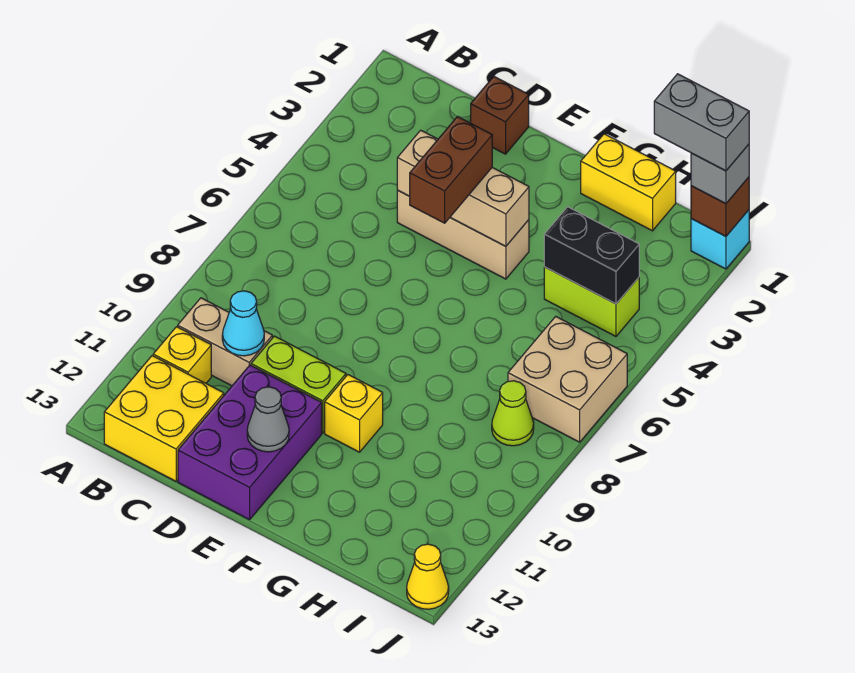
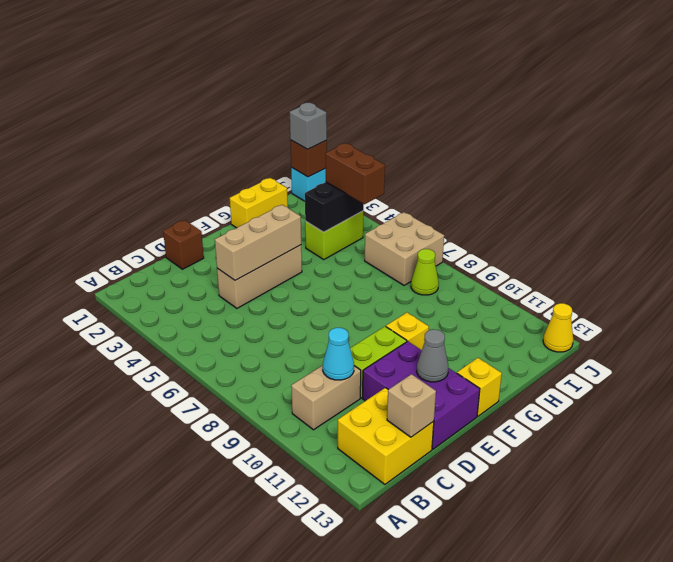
yellow 1x1 brick [153,327,211,383] -> yellow 1x1 brick moved to [457,358,502,416]
none -> tan 1x1 brick [387,374,436,437]
brown 1x2 brick [409,117,492,223] -> brown 1x2 brick moved to [326,143,385,204]
grey 1x2 brick [654,74,749,171] -> none

